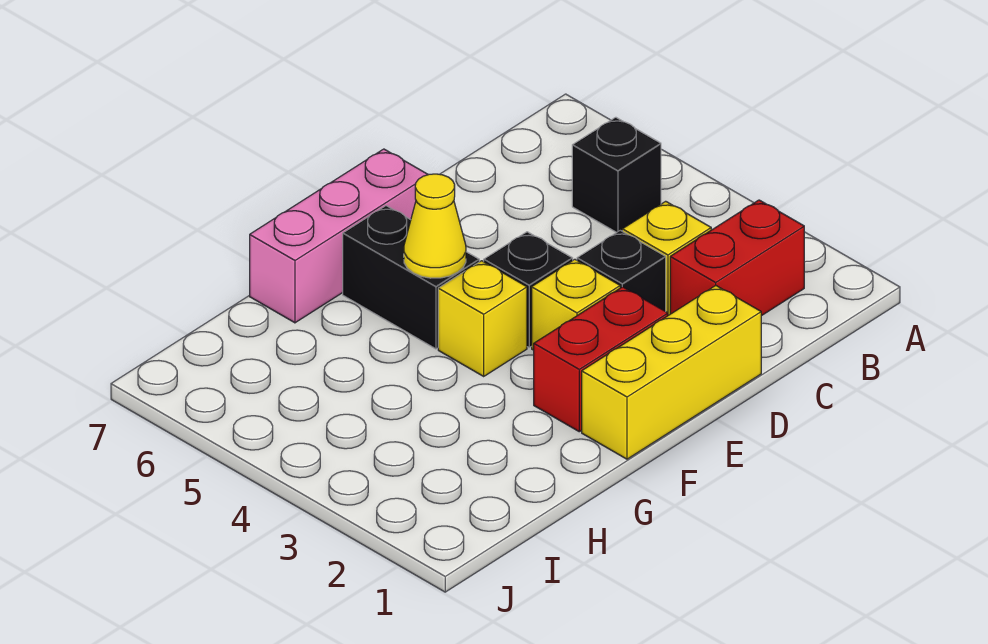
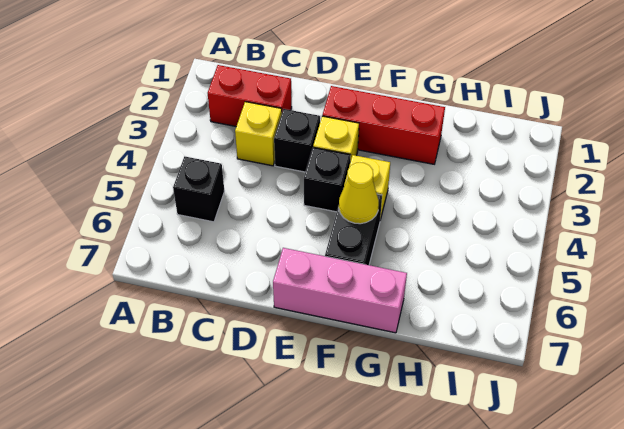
yellow 1x3 brick [582,286,761,459] -> none
red 1x2 brick [534,287,668,432] -> red 1x3 brick [322,86,445,164]

